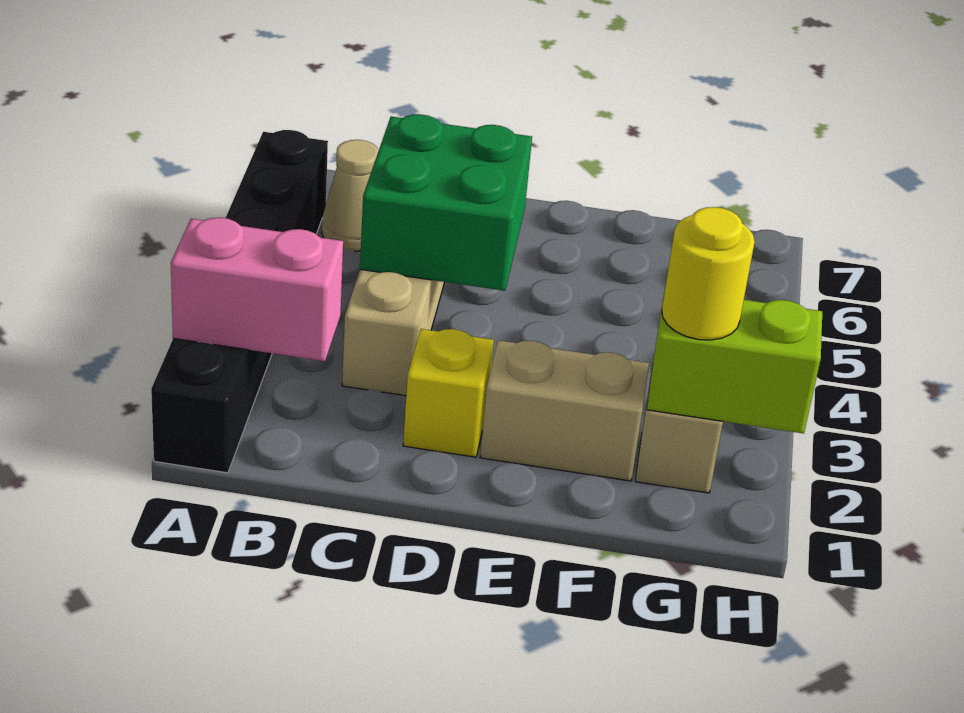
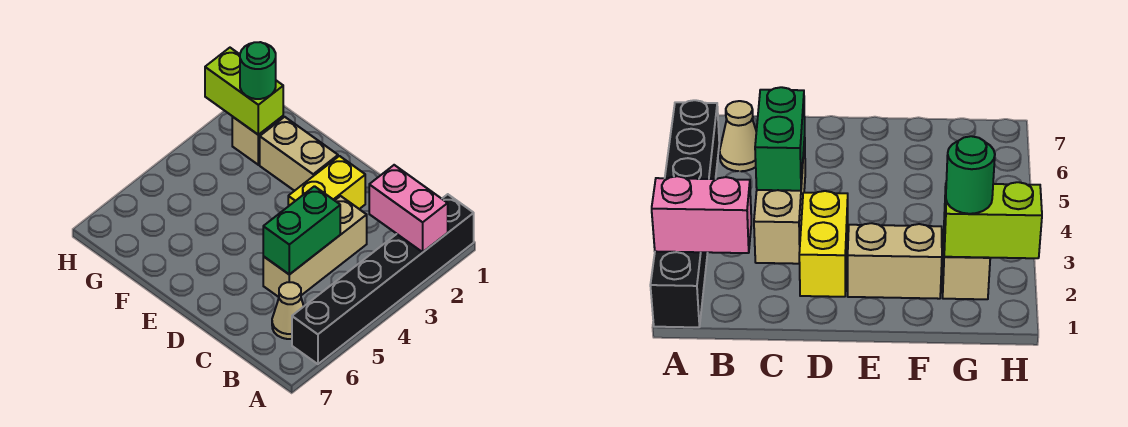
green 2x2 brick [360,114,532,291] -> green 1x2 brick [263,186,340,275]
yellow 1x1 brick [403,329,494,457] -> yellow 1x2 brick [288,156,365,209]
yellow 1x1 round brick [662,207,755,340] -> green 1x1 round brick [240,42,276,99]

